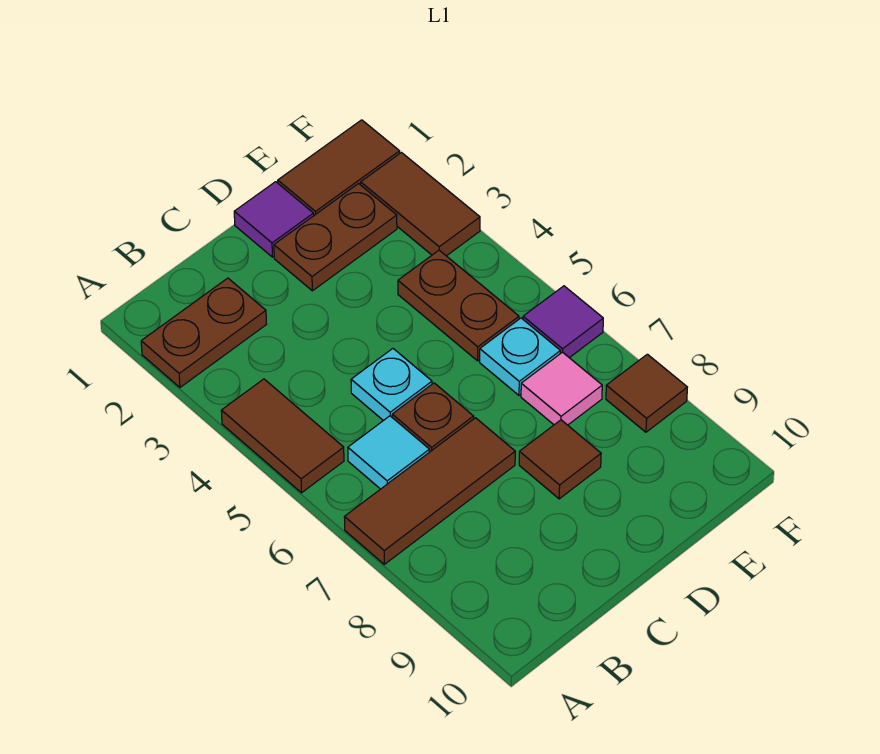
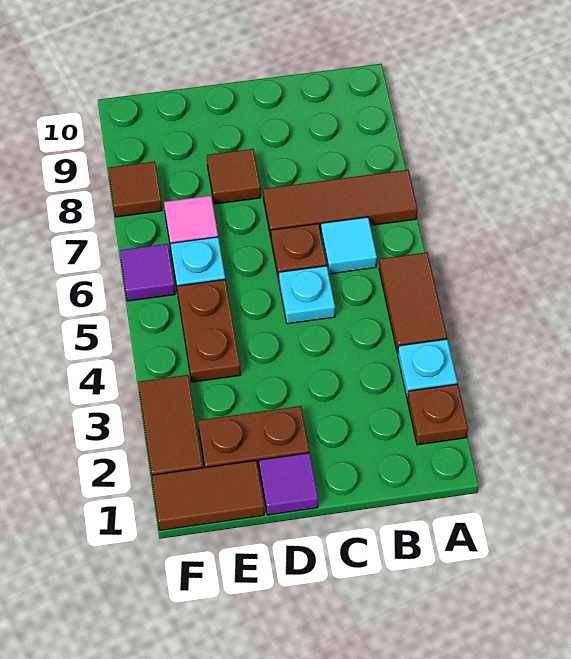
brown 1x2 plate [141,278,266,387] -> brown 1x1 plate [407,384,468,445]
none -> cyan 1x1 plate [398,339,457,399]

